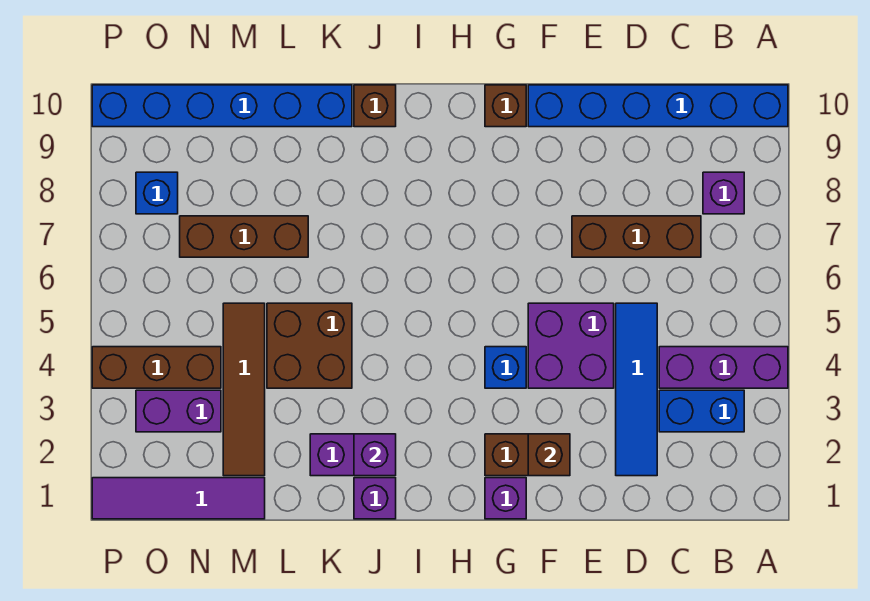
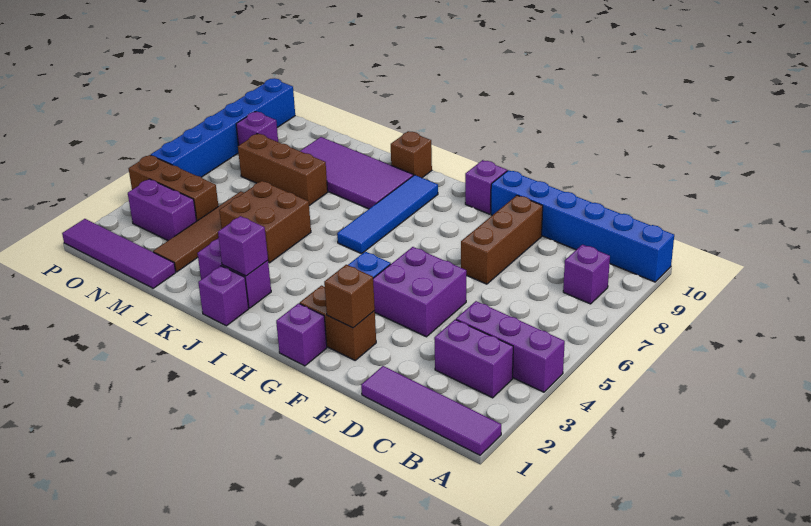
none -> purple 1x4 tile [361,366,501,455]
blue 1x2 brick [659,390,744,432] -> purple 1x2 brick [434,320,513,398]
brown 1x3 brick [572,216,701,257] -> brown 1x3 brick turned to [461,195,543,284]
blue 1x4 tile [616,303,657,476] -> blue 1x4 tile moved to [337,175,438,254]
brown 1x1 brick [485,85,526,127] -> purple 1x1 brick [465,160,507,214]
none -> purple 2x4 tile [301,137,413,209]
blue 1x6 brick [92,85,352,127] -> blue 1x6 brick turned to [151,78,295,177]
blue 1x1 brick [136,172,178,214] -> purple 1x1 brick [236,112,278,145]

